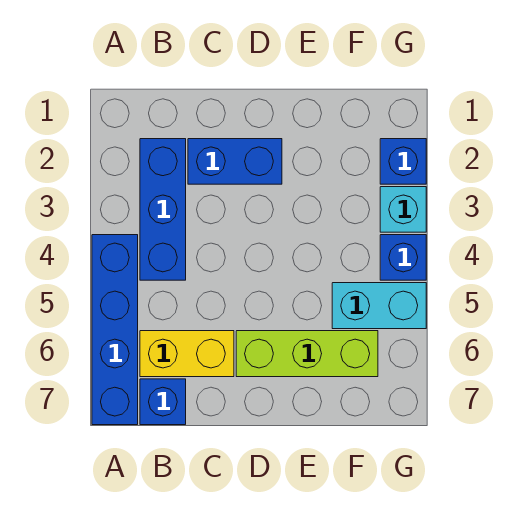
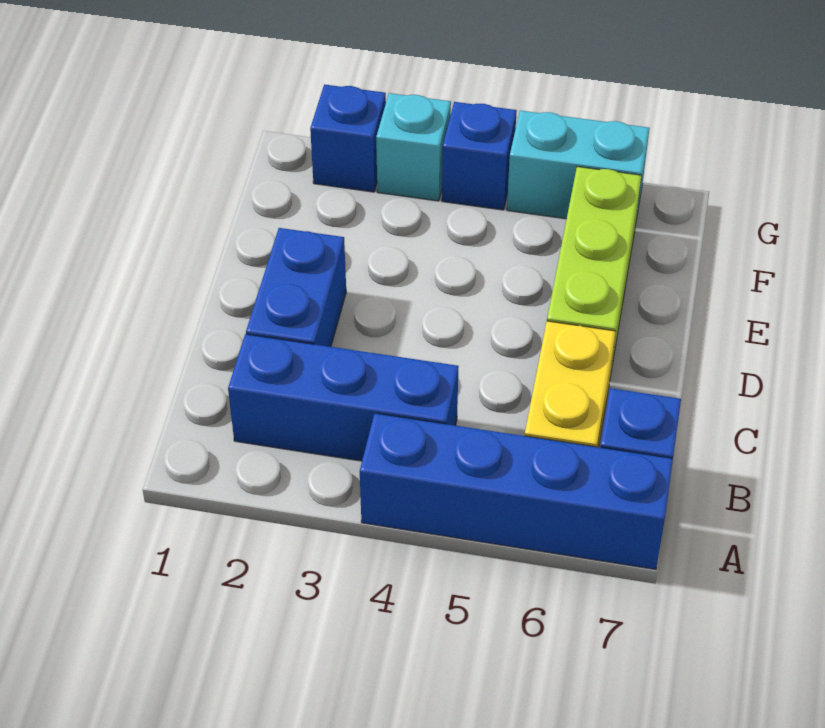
cyan 1x2 brick [332,283,426,329] -> cyan 1x2 brick turned to [507,110,650,220]

